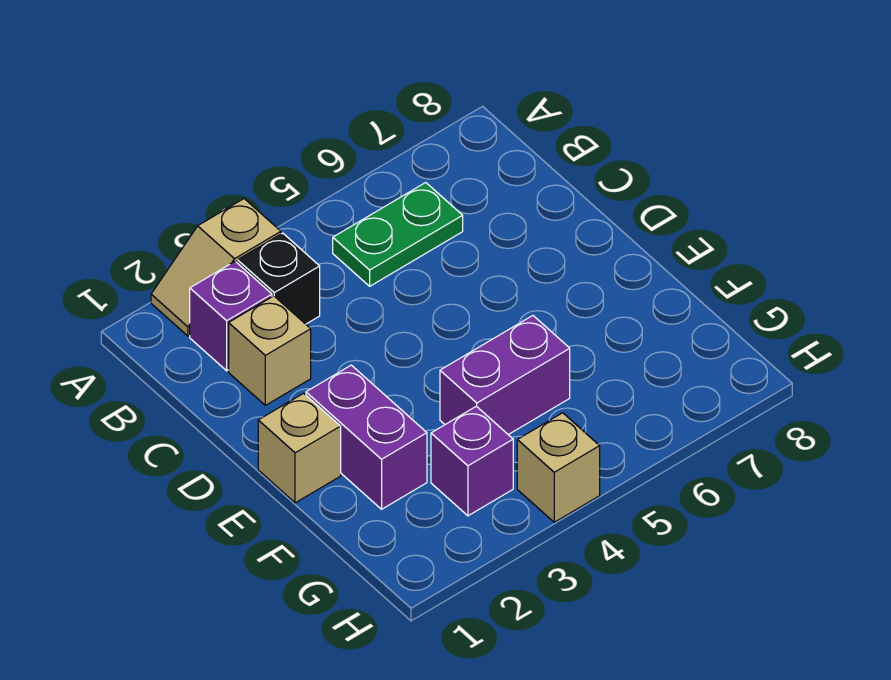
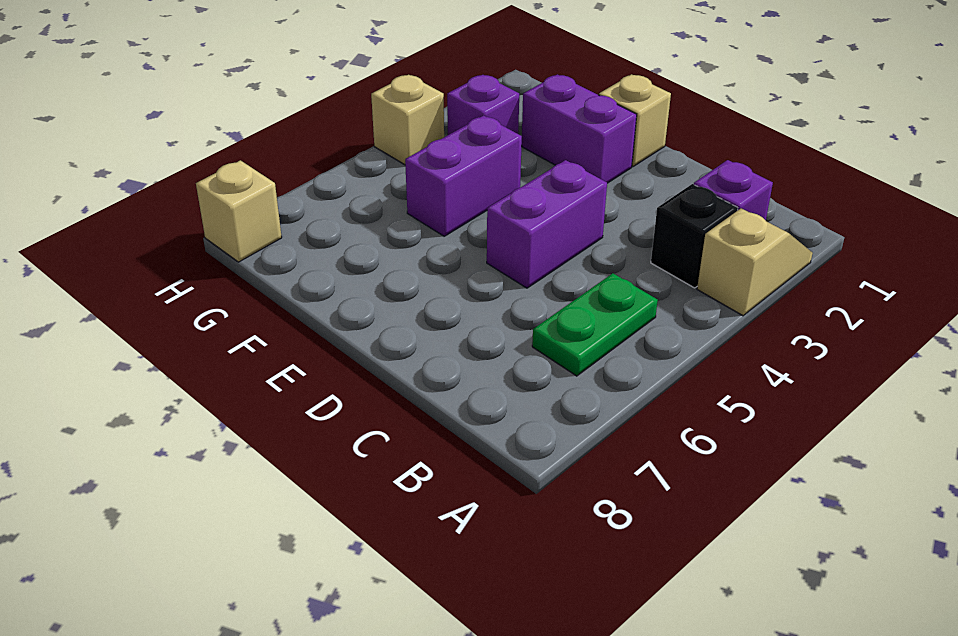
tan 1x1 brick [229,296,311,405] -> tan 1x1 brick moved to [196,160,282,262]
none -> purple 1x2 brick [487,160,607,288]

